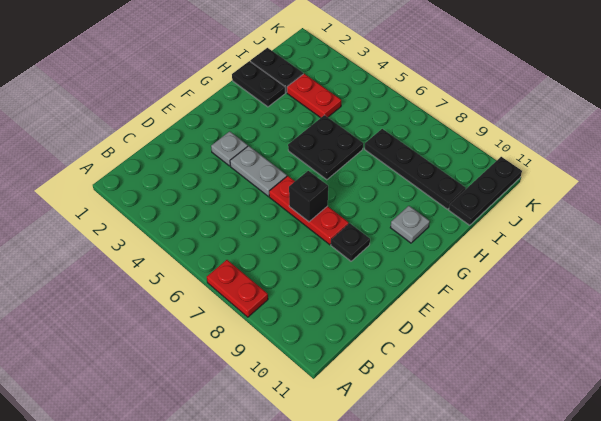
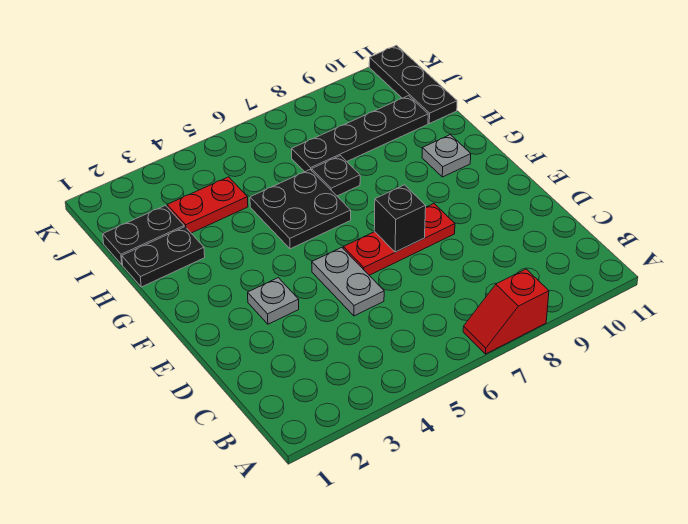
red 1x2 plate [207,260,268,317] -> red 1x2 slope [463,269,549,354]
grey 1x2 plate [230,146,287,196] -> grey 1x2 plate turned to [312,247,384,316]
black 1x1 plate [331,223,370,261] -> black 1x1 plate moved to [312,156,360,196]

